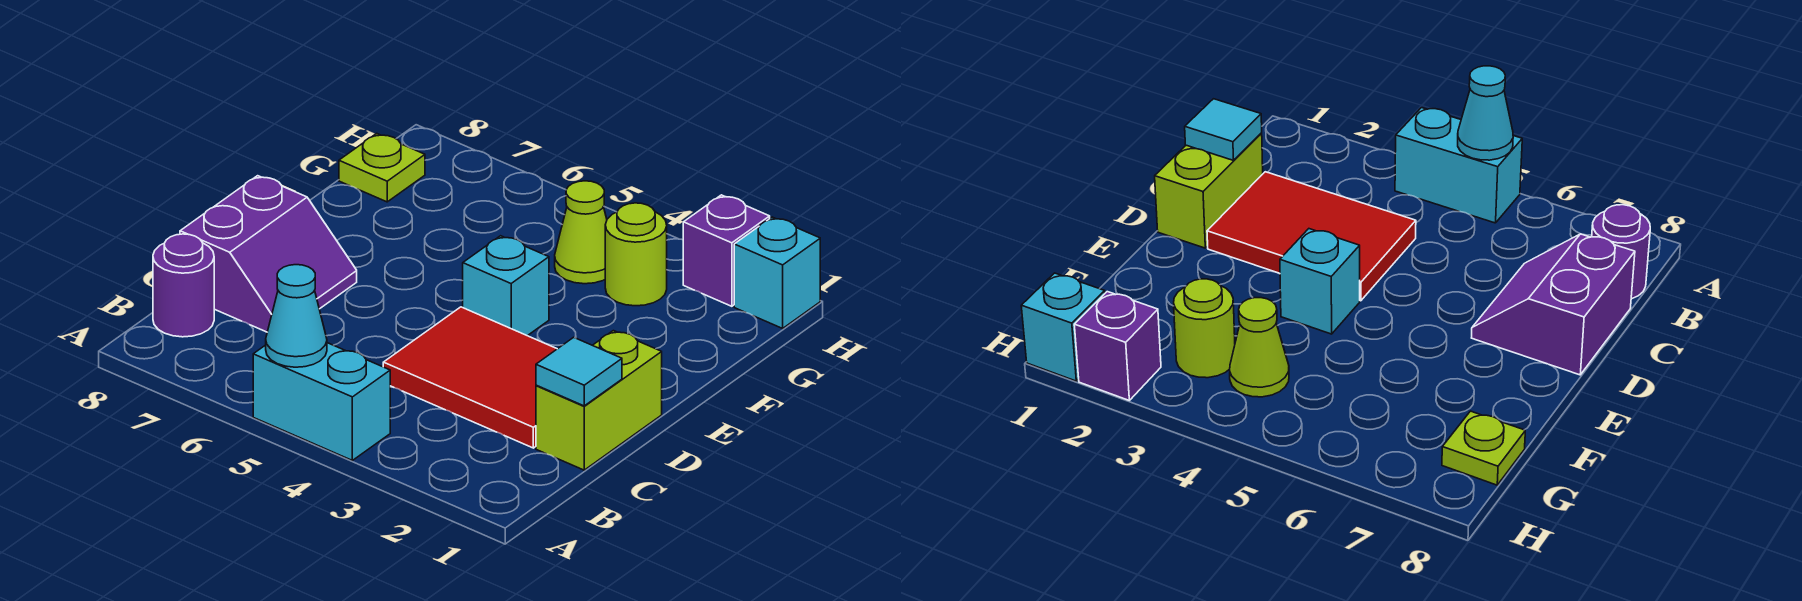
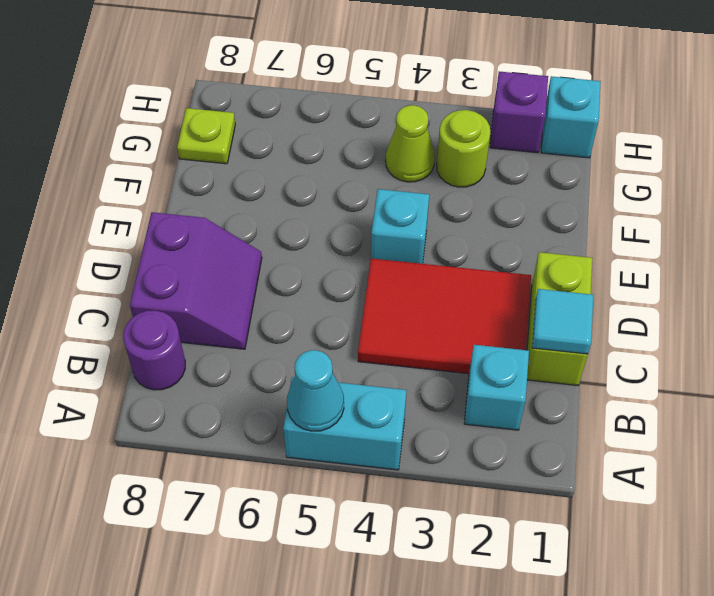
none -> cyan 1x1 brick [464,345,529,430]

